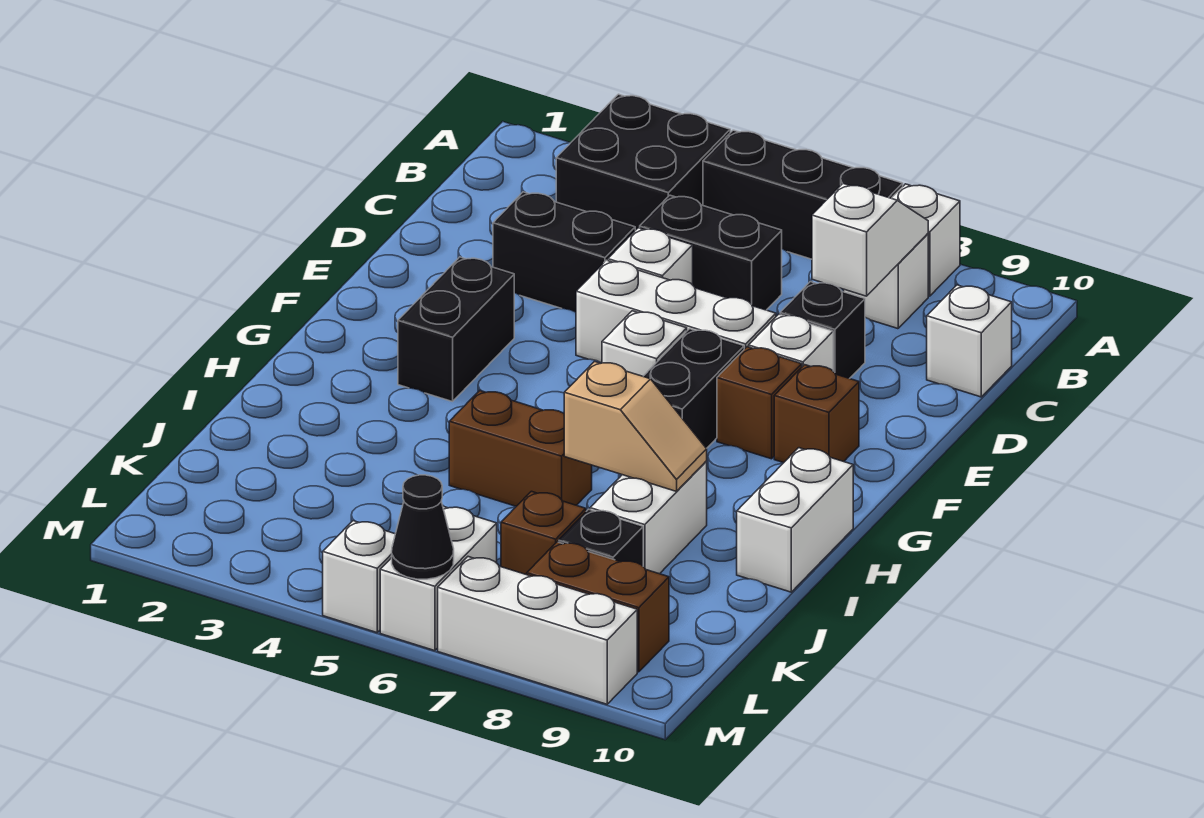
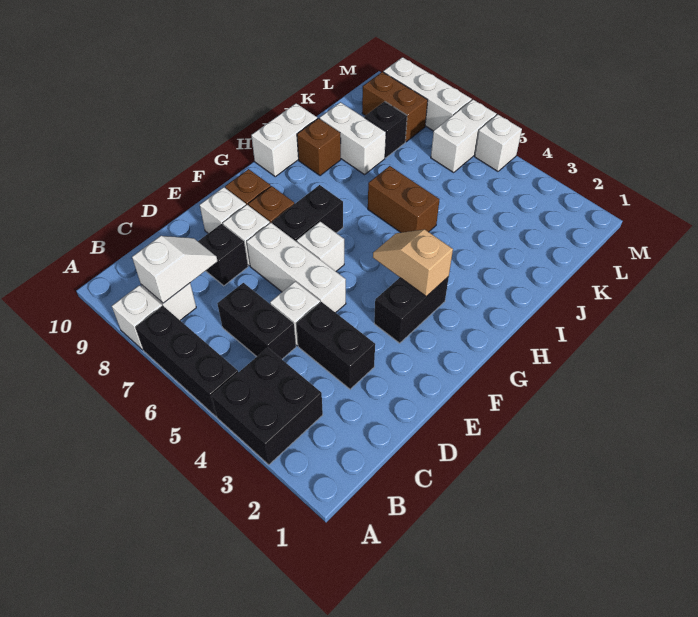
white 1x2 slope [812,184,928,296] -> white 1x2 slope turned to [132,236,217,303]
white 1x1 brick [927,285,1012,397] -> white 1x1 brick moved to [200,187,246,233]
tan 1x2 slope [564,361,707,491] -> tan 1x2 slope moved to [373,229,453,297]
white 1x2 brick [590,462,707,574] -> white 1x2 brick turned to [320,102,386,175]
brown 1x1 brick [501,491,586,575] -> brown 1x1 brick moved to [297,118,341,176]
black 1x1 cone [392,475,454,579] -> none

